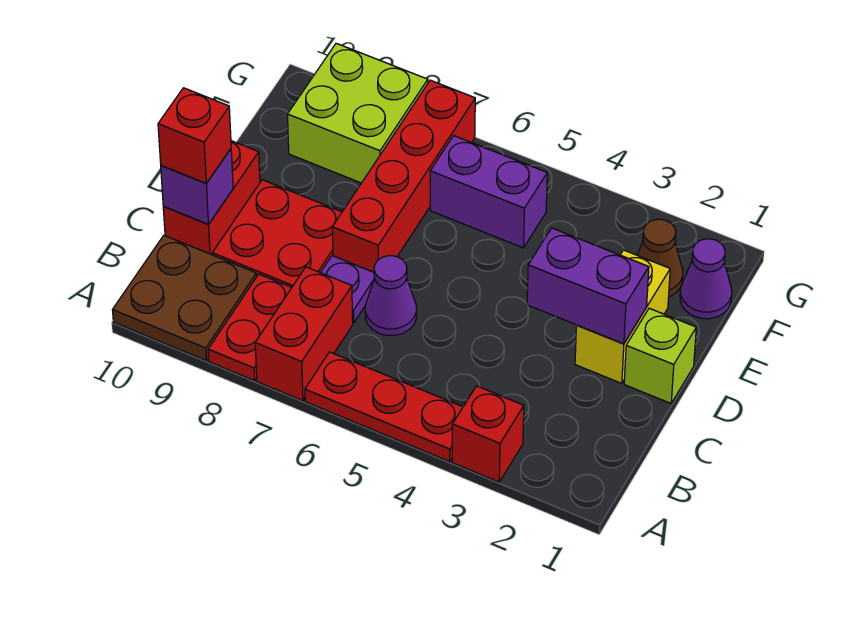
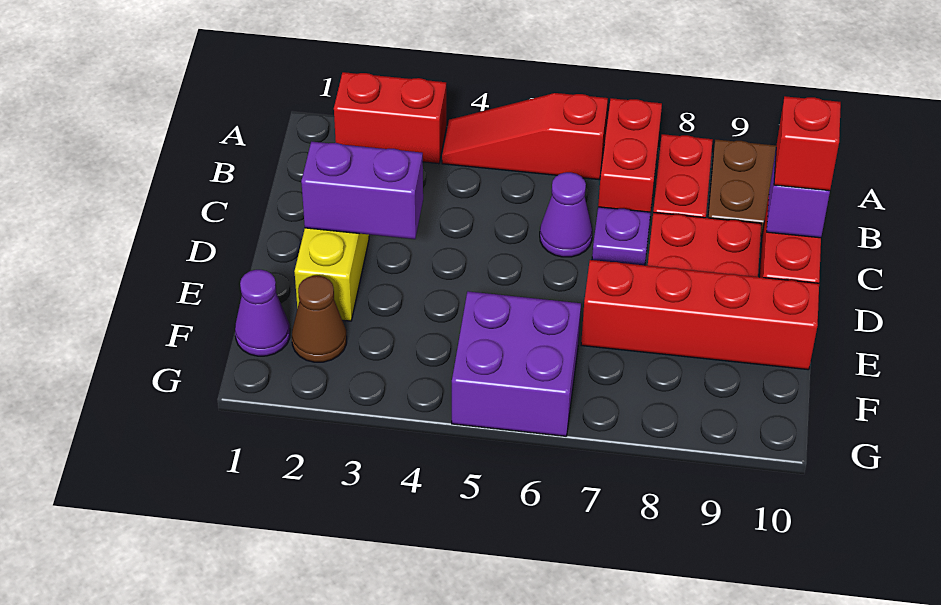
red 1x1 brick [452,386,524,482] -> red 1x2 brick [334,72,446,164]
red 1x3 plate [305,352,463,462] -> red 1x3 slope [442,93,608,180]
lime 1x1 brick [624,308,696,403] -> none
red 1x4 brick [332,80,475,272] -> red 1x4 brick turned to [581,260,819,370]
purple 1x2 brick [430,136,547,248] -> purple 2x2 brick [452,291,581,436]
lime 2x2 brick [288,43,428,183] -> none

